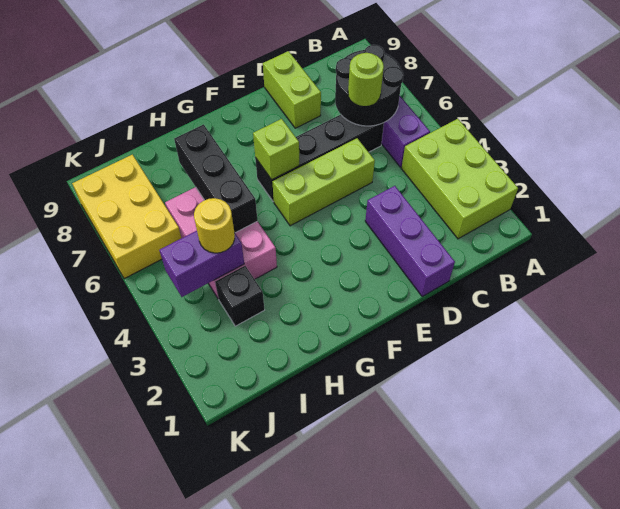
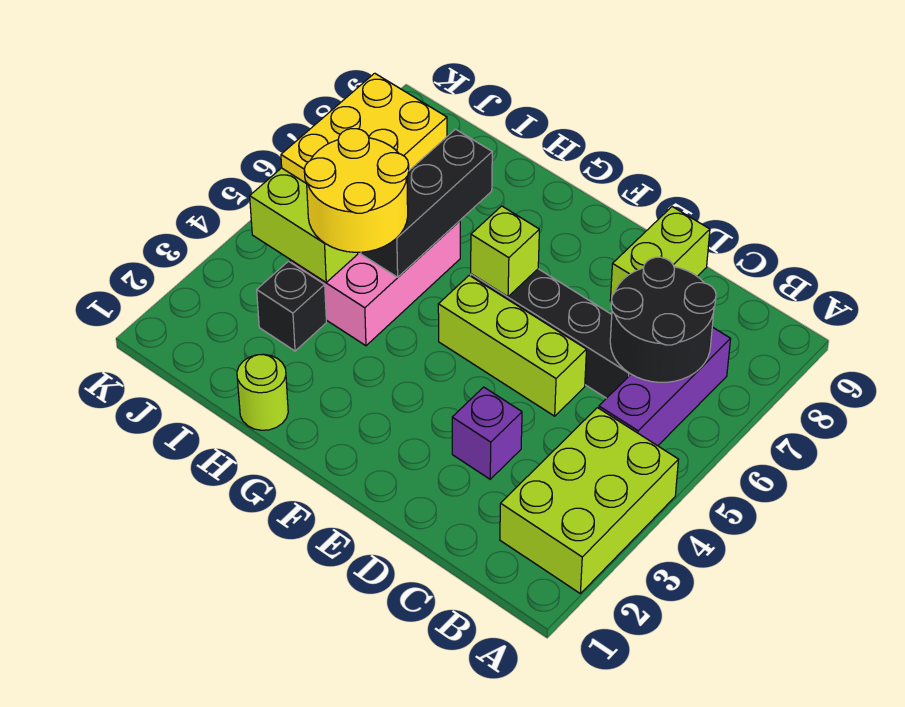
lime 1x1 round brick [348,53,384,106] -> lime 1x1 round brick moved to [237,354,288,430]
purple 1x3 brick [365,186,455,296] -> purple 1x1 brick [452,387,522,479]
purple 1x2 brick [159,231,244,297] -> lime 1x2 brick [250,168,358,282]
yellow 1x1 round brick [194,198,235,253] -> yellow 2x2 round brick [304,129,409,252]

